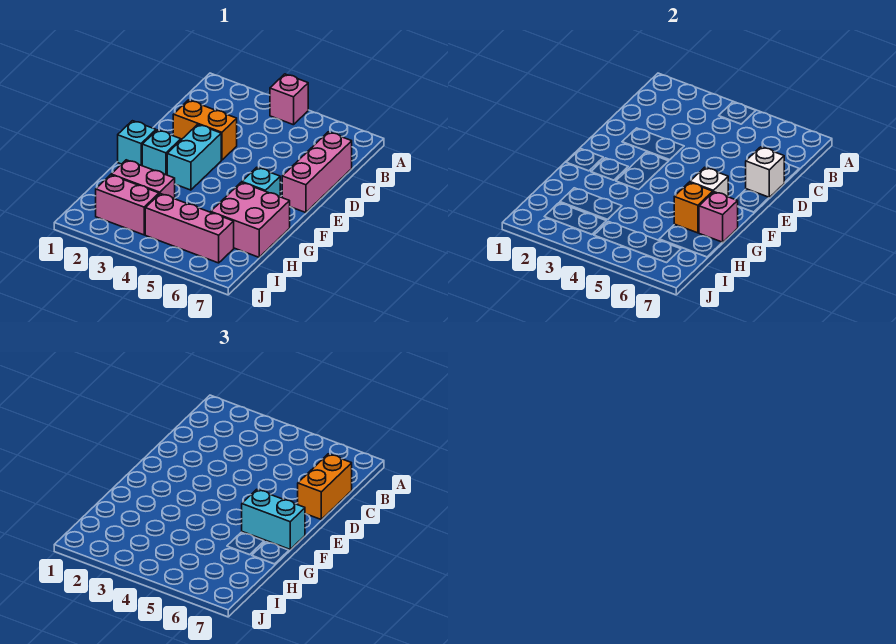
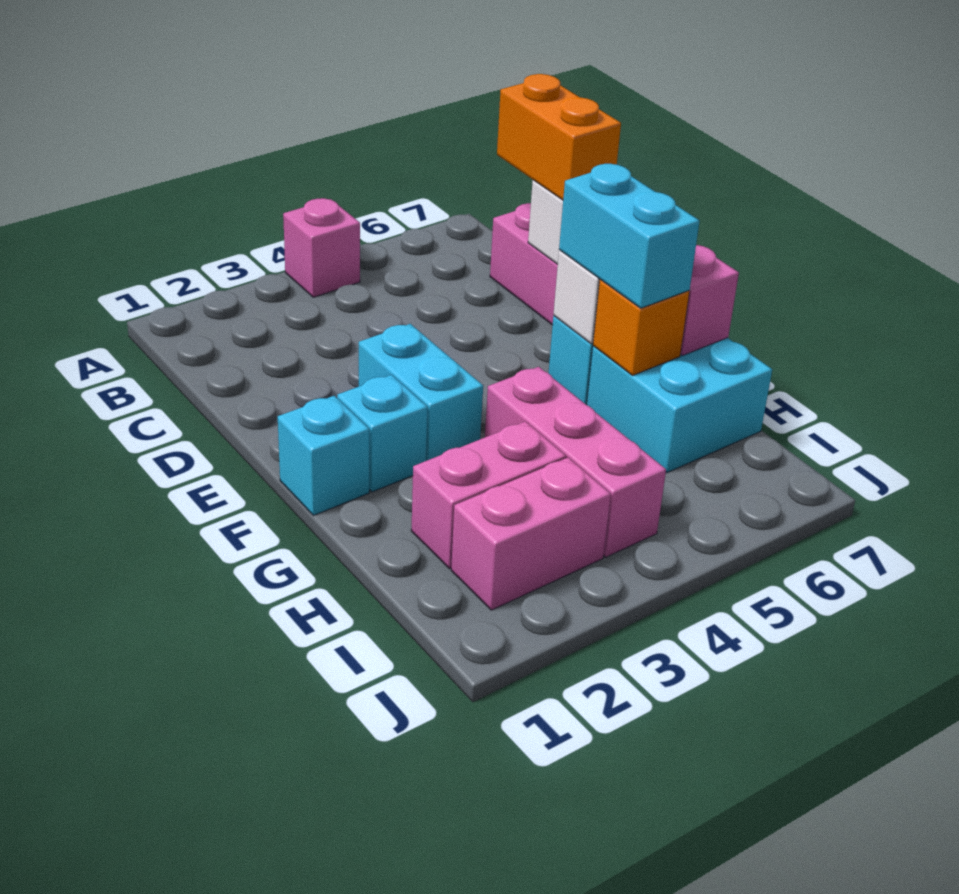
orange 1x2 brick [173,100,237,160] -> none
cyan 1x2 brick [242,489,305,549] -> cyan 1x2 brick turned to [559,164,700,308]
pink 2x2 brick [211,182,290,257] -> cyan 2x2 brick [587,338,772,473]
pink 1x3 brick [145,194,234,263] -> pink 1x3 brick turned to [485,367,666,557]

